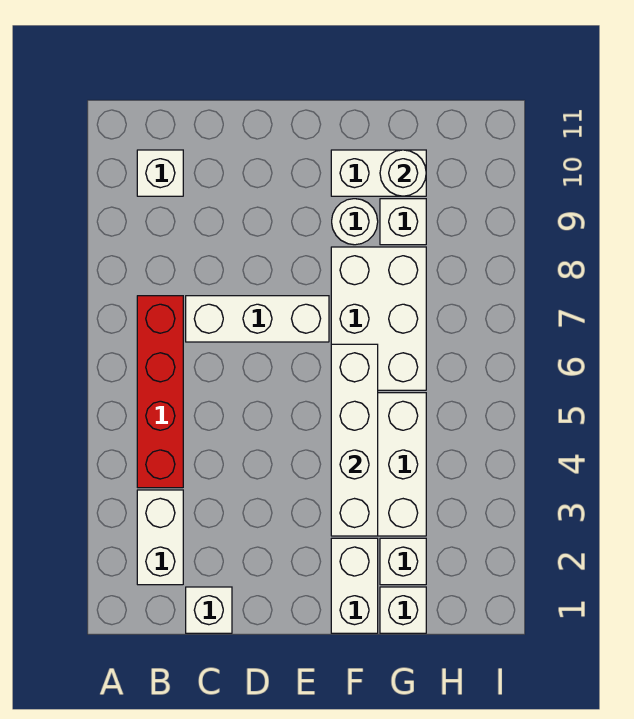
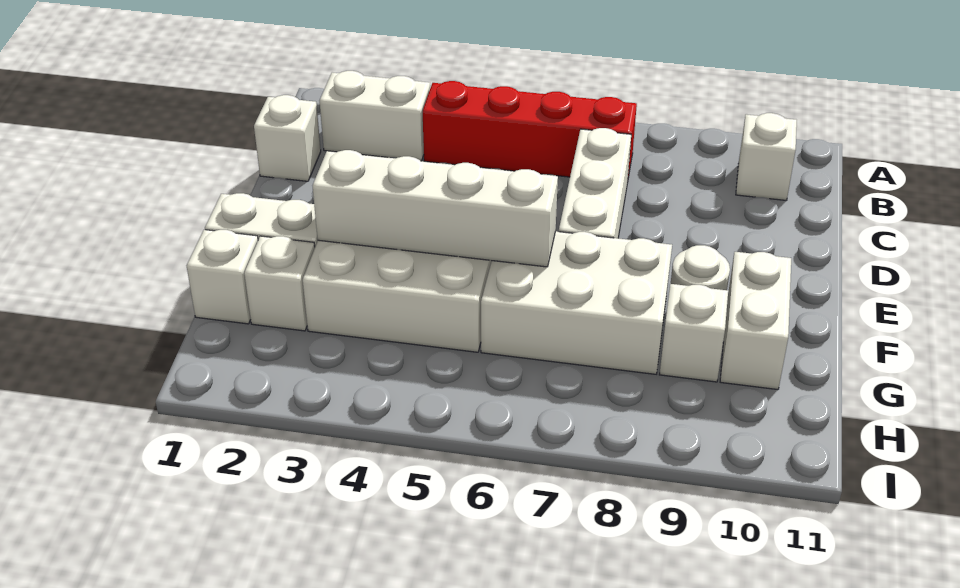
white 1x1 round brick [380,150,426,196] -> none

